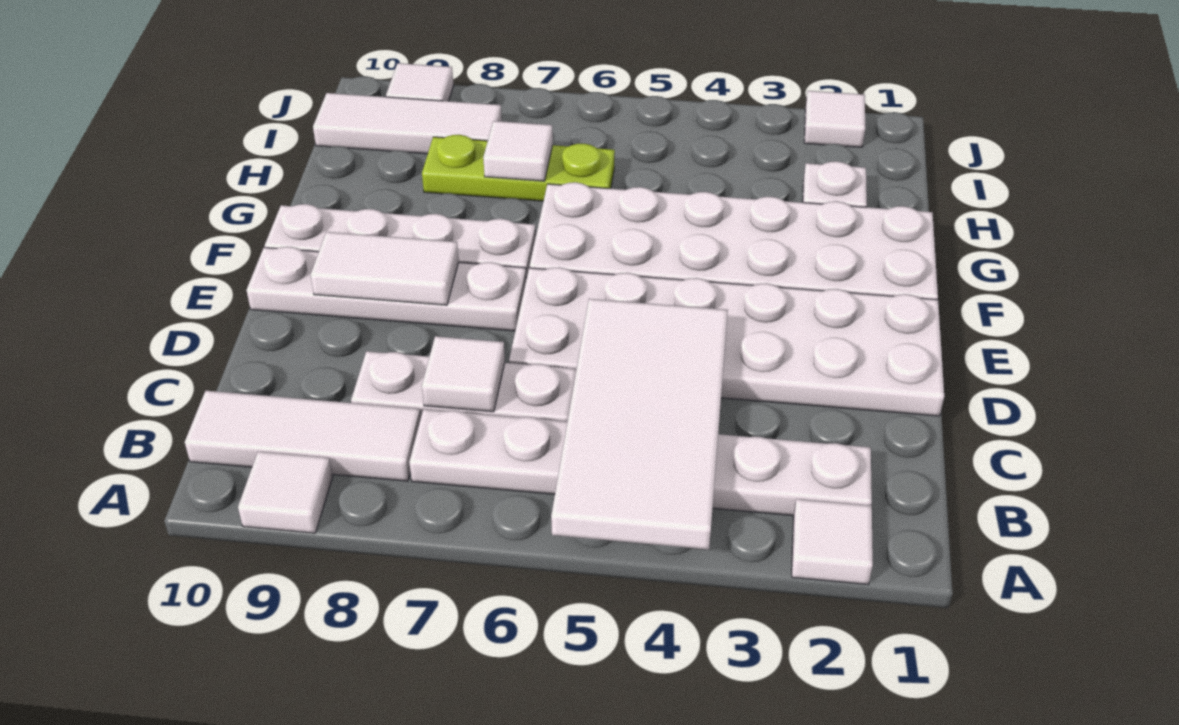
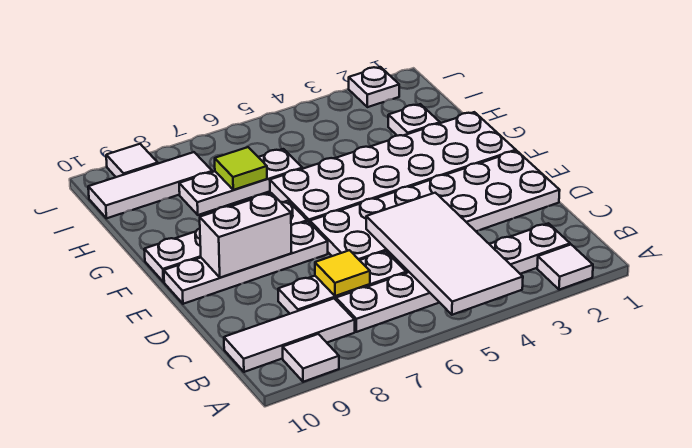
white 1x1 tile [422,336,505,412] -> yellow 1x1 tile [315,250,370,296]
white 1x2 tile [311,232,459,305] -> white 1x2 brick [200,193,292,278]
lime 1x3 plate [422,135,615,201] -> white 1x3 plate [179,149,302,215]
white 1x1 tile [483,121,553,181] -> lime 1x1 tile [215,147,267,190]
white 1x1 tile [804,91,865,147] -> white 1x1 plate [349,67,399,107]

